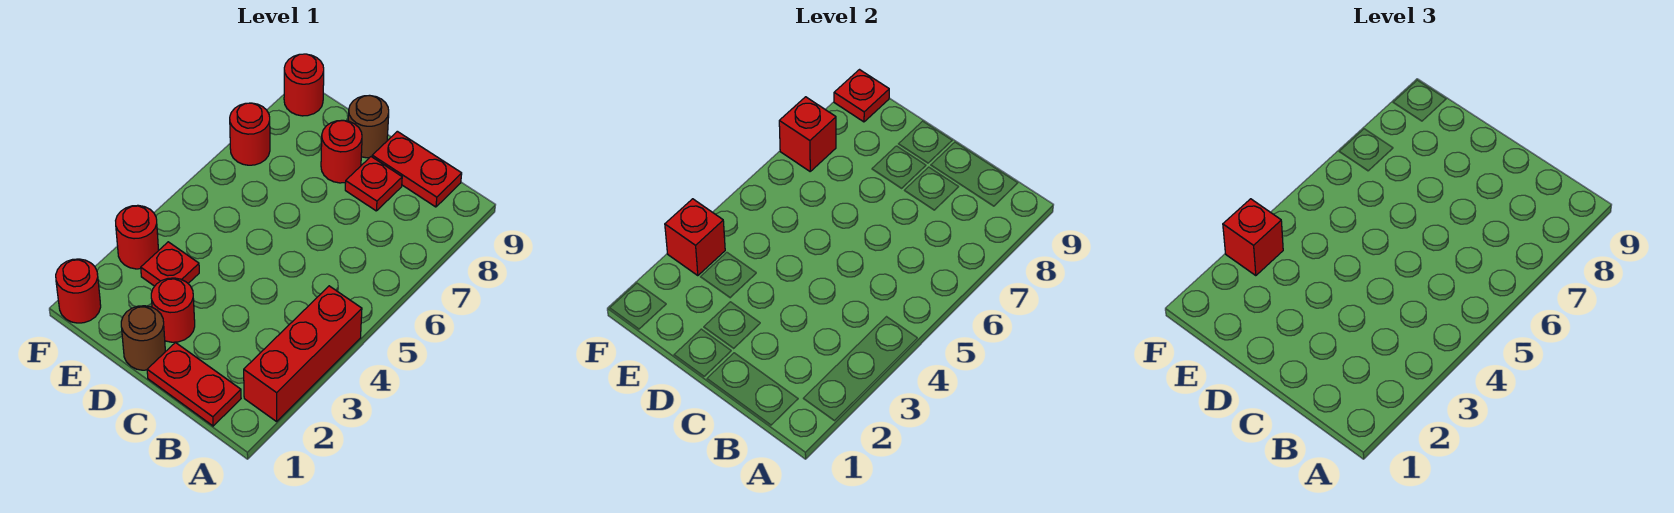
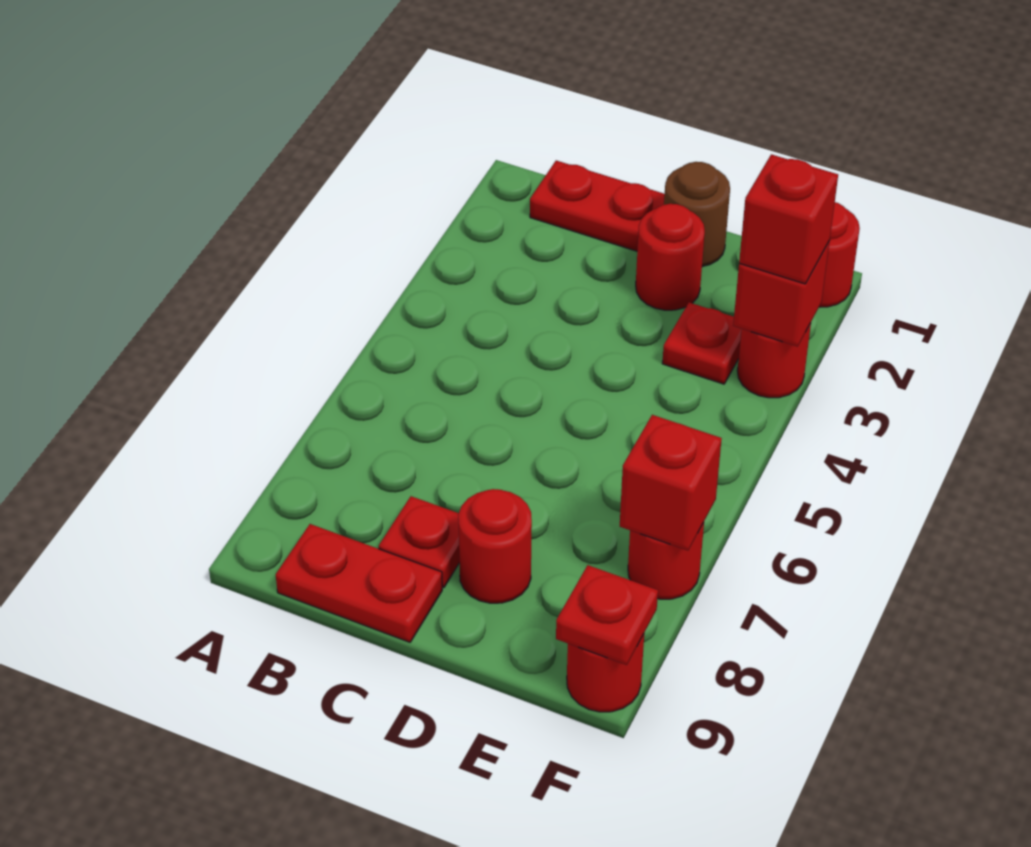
red 1x3 brick [244,286,362,422] -> none
brown 1x1 round brick [348,95,389,158] -> none

